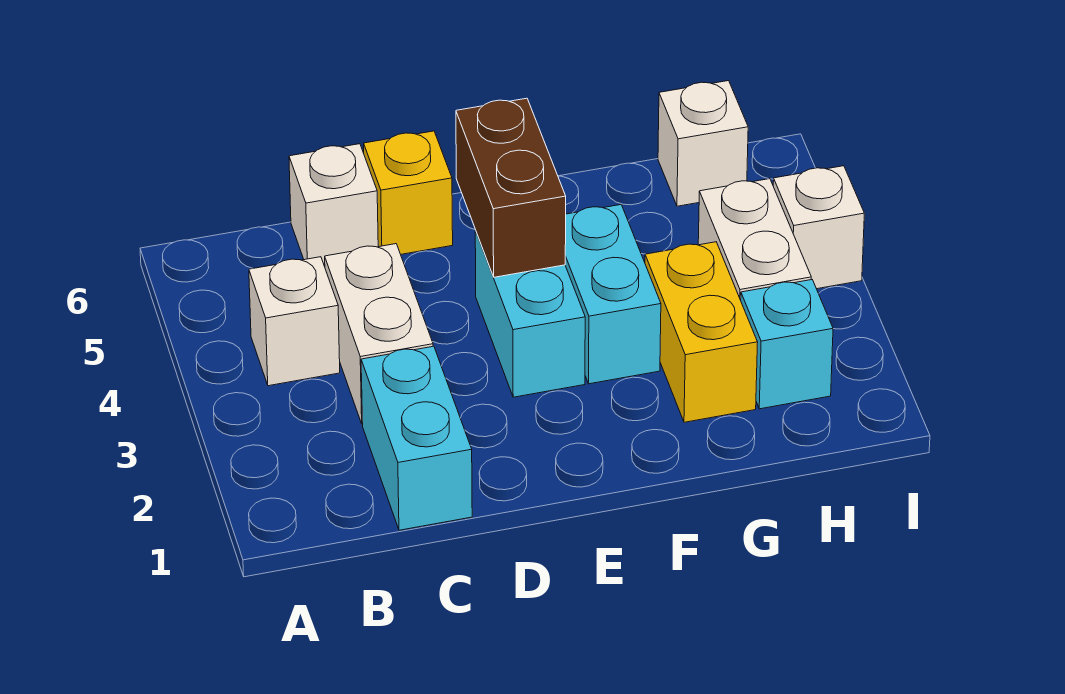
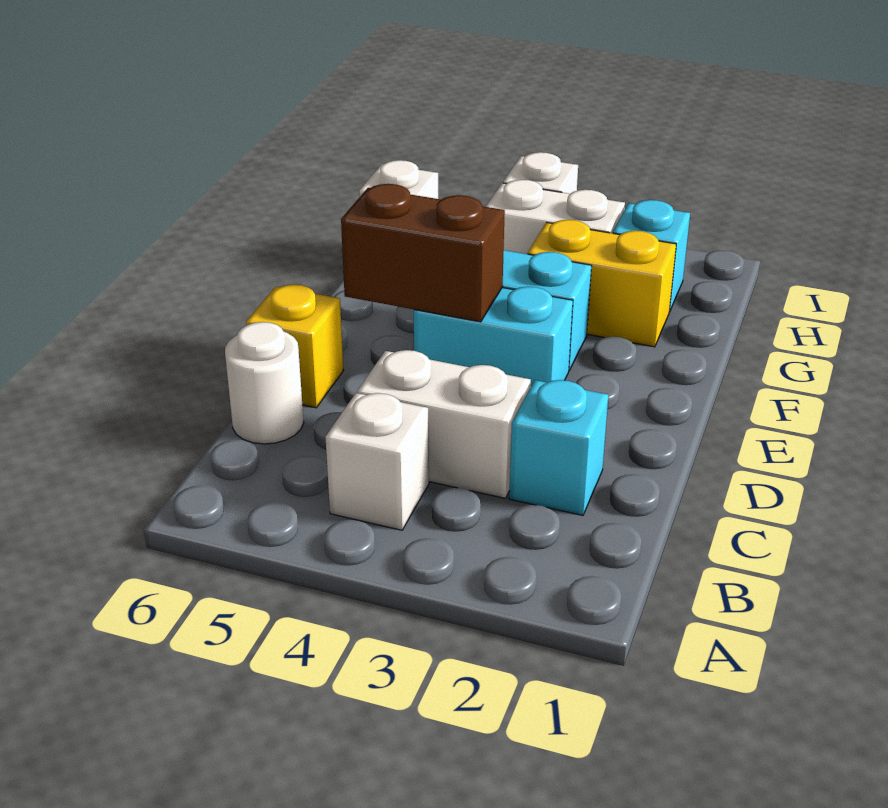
cyan 1x2 brick [361,346,472,530] -> cyan 1x1 brick [509,380,608,515]
white 1x1 brick [289,144,378,267] -> white 1x1 round brick [225,322,304,444]

